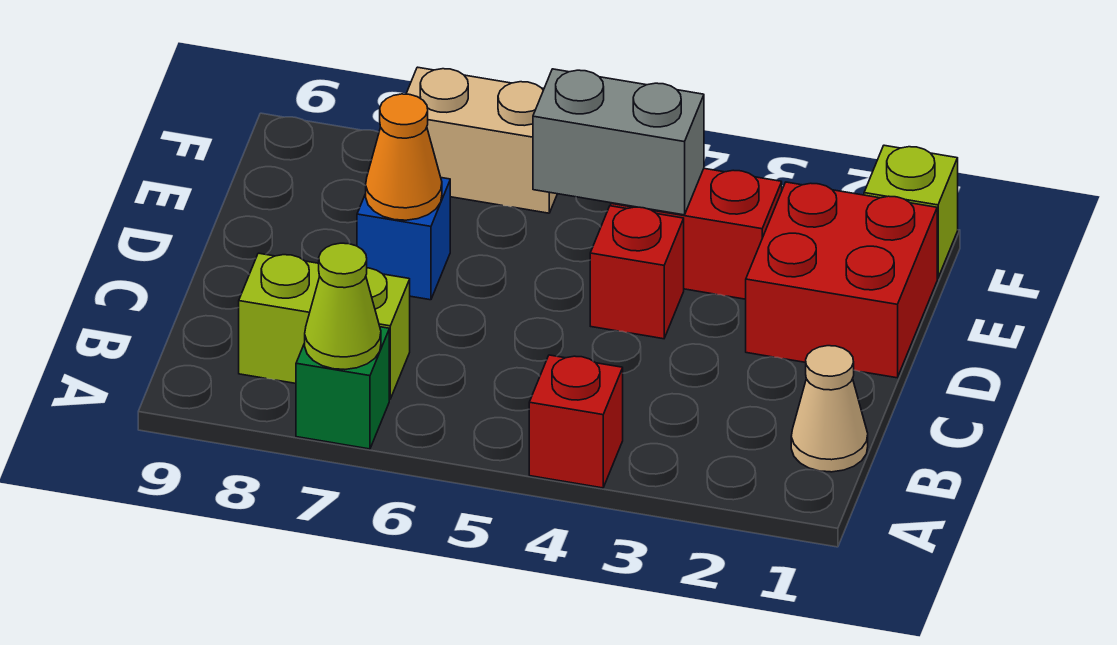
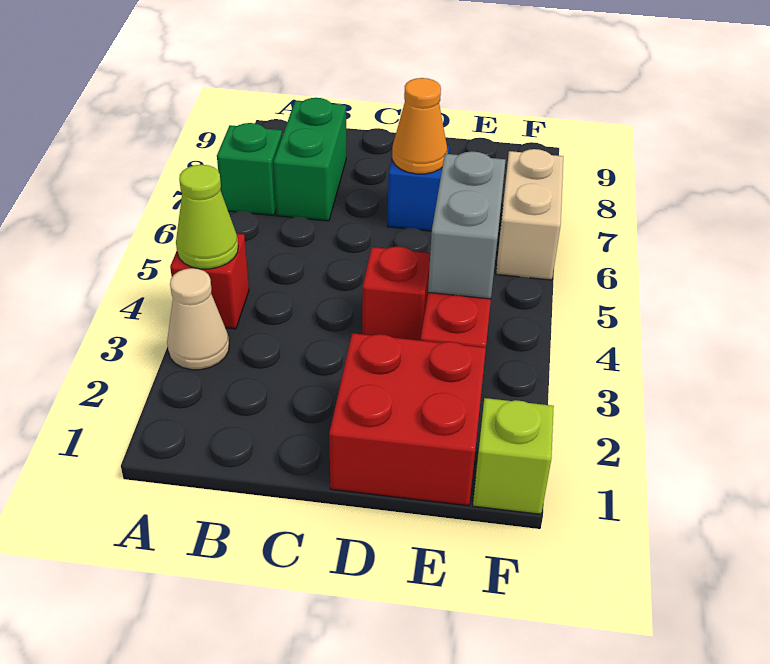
lime 1x1 cone [305,243,381,369] -> lime 1x1 cone moved to [176,165,238,269]
tan 1x1 cone [791,346,868,472] -> tan 1x1 cone moved to [167,268,229,370]
lime 1x2 brick [239,253,410,399] -> green 1x2 brick [274,98,346,221]

